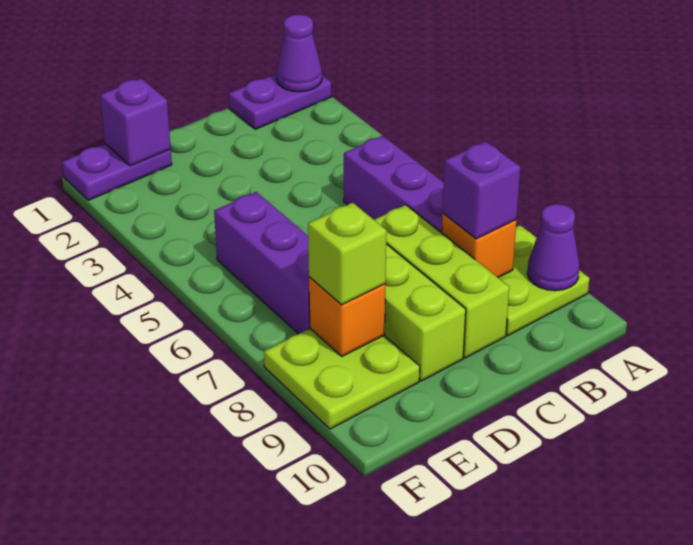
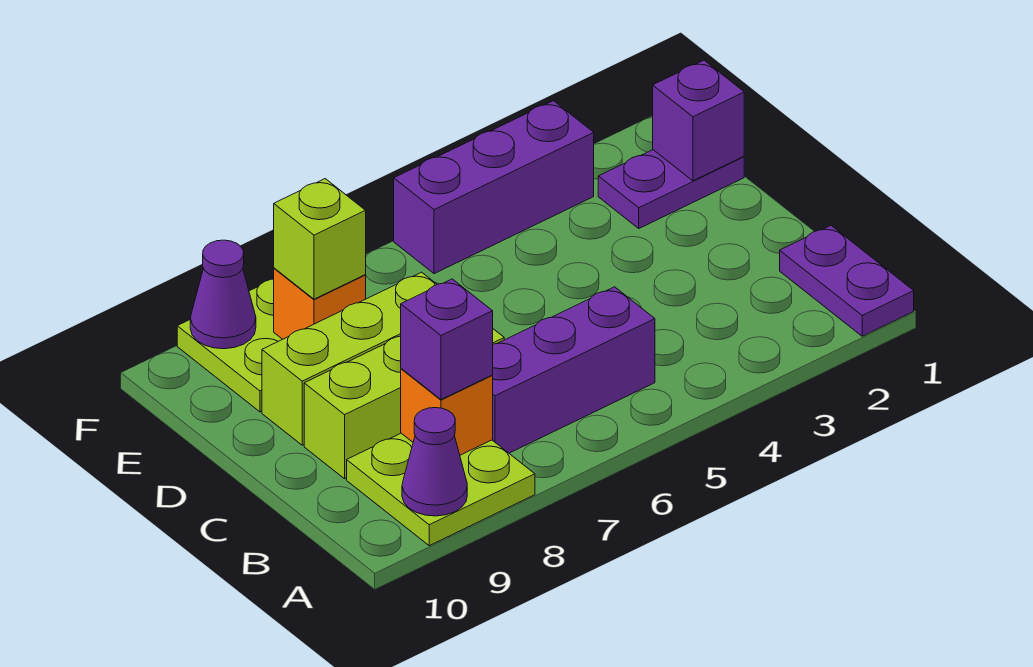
purple 1x1 cone [277,15,322,92] -> purple 1x1 cone moved to [190,240,256,349]
purple 1x2 plate [62,144,172,200] -> purple 1x2 plate turned to [598,150,744,228]
purple 1x3 brick [214,192,310,334] -> purple 1x3 brick moved to [394,101,594,274]

